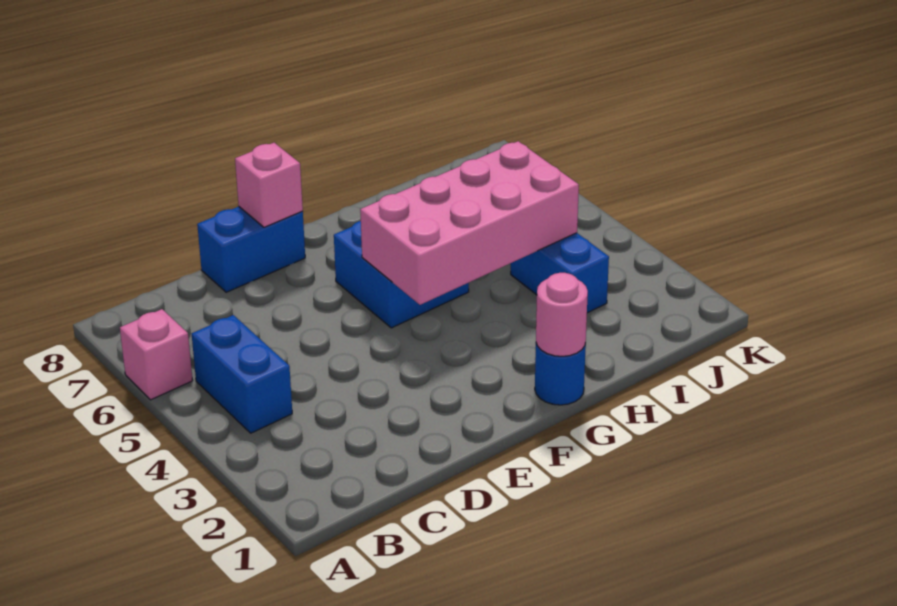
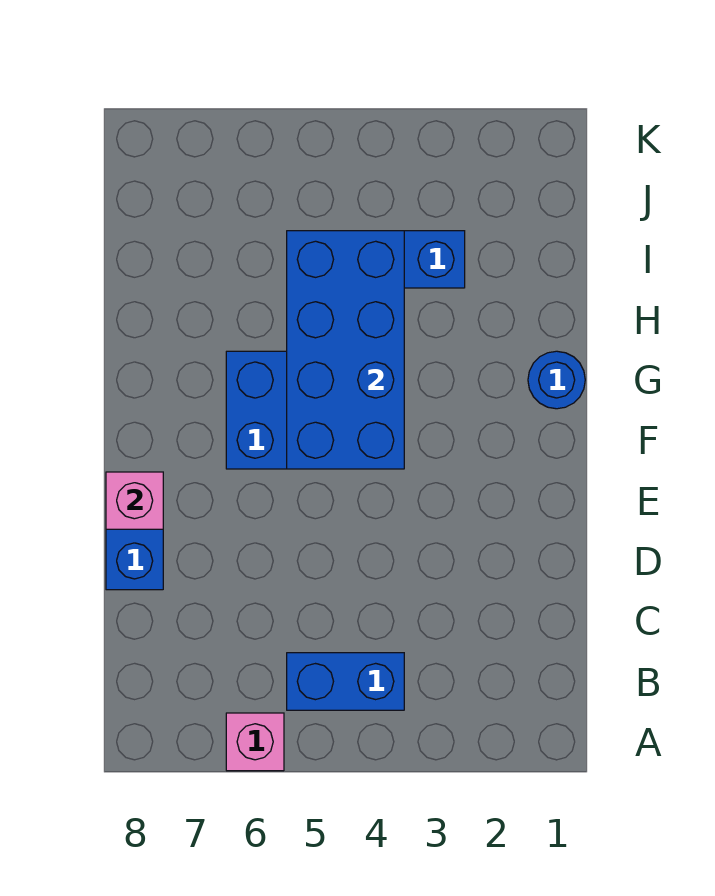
pink 2x4 brick [360,141,579,305] -> blue 2x4 brick [287,231,404,469]
pink 1x1 round brick [536,273,588,356] -> none

